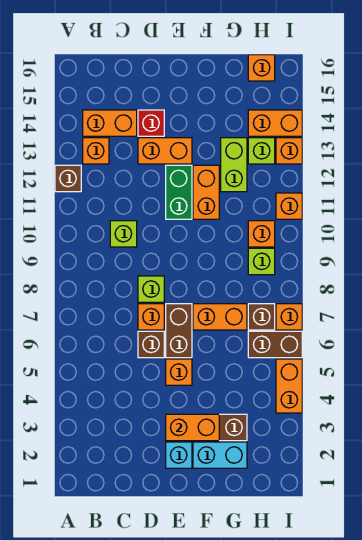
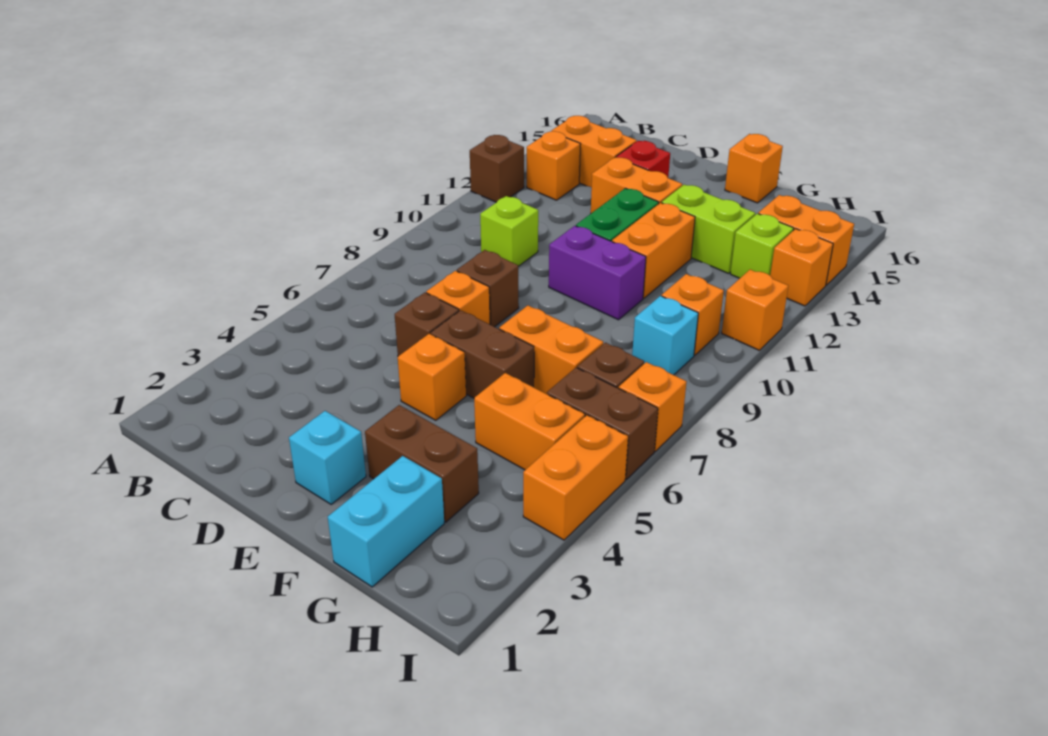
lime 1x1 brick [138,276,164,302] -> brown 1x1 brick [457,250,519,327]
orange 1x2 brick [166,414,219,441] -> orange 1x2 brick moved to [474,373,585,470]
brown 1x2 brick [166,304,192,358] -> brown 1x2 brick turned to [431,310,534,398]
none -> purple 1x2 brick [549,226,646,320]
cyan 1x2 brick [193,442,247,468] -> cyan 1x2 brick turned to [328,456,444,587]
lime 1x2 brick [221,138,247,192] -> lime 1x2 brick turned to [662,185,755,273]
lime 1x1 brick [248,248,275,275] -> cyan 1x1 brick [632,296,698,375]
orange 1x1 brick [248,55,275,81] -> orange 1x1 brick moved to [725,134,783,203]

